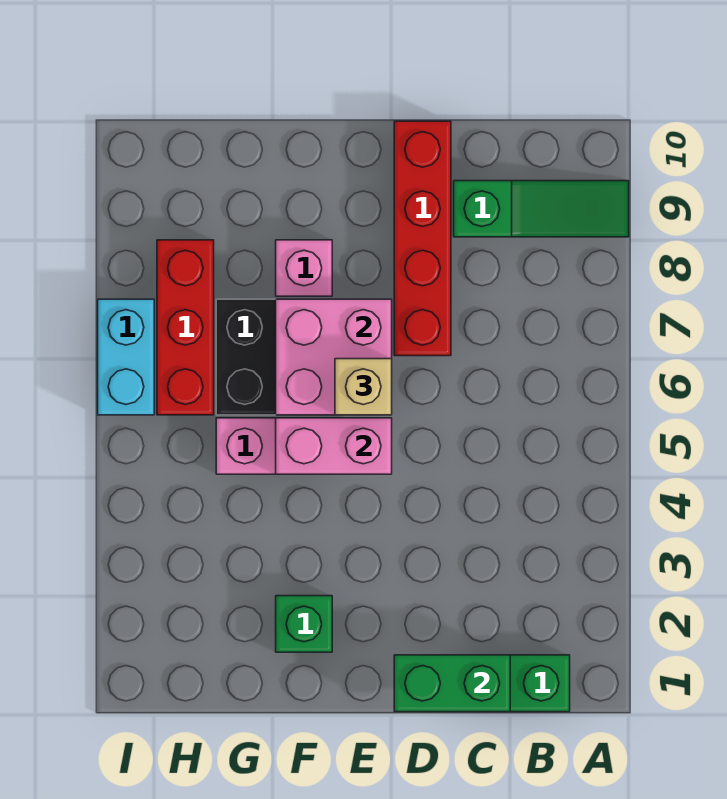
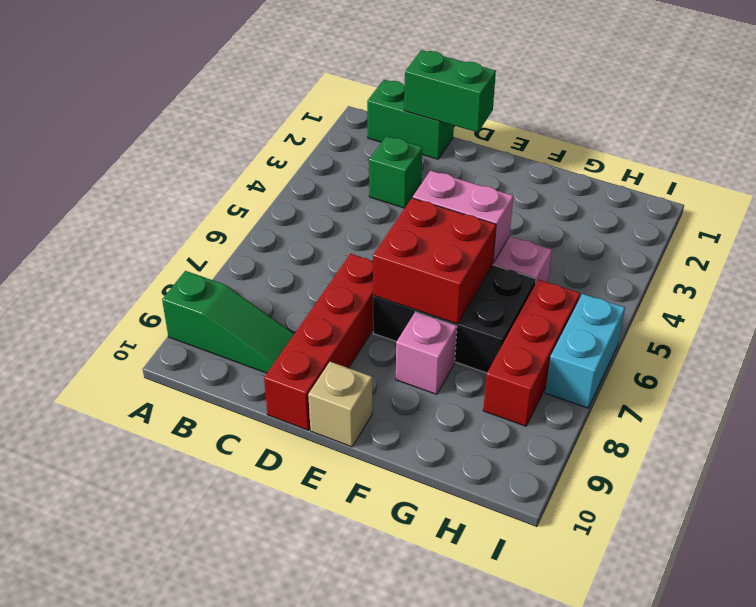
green 1x3 slope [454,181,629,237] -> green 1x3 slope turned to [162,271,294,373]
pink 2x2 brick [276,299,392,415] -> red 2x2 brick [373,198,496,324]
tan 1x1 brick [335,359,392,415] -> tan 1x1 brick moved to [308,362,372,447]
green 1x1 brick [276,596,332,652] -> green 1x1 brick moved to [369,136,422,208]

